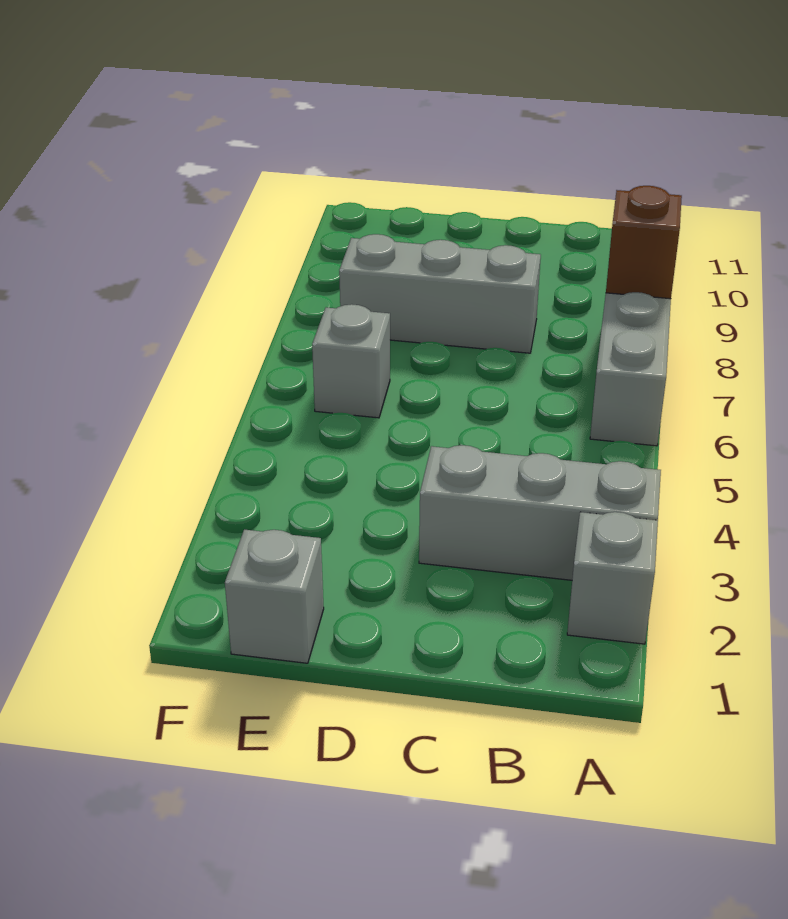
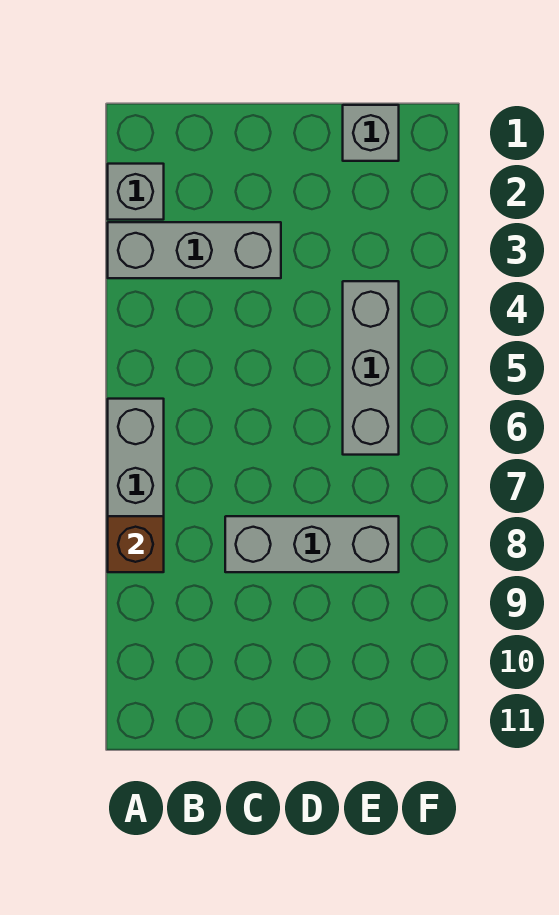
grey 1x1 brick [312,304,390,418] -> grey 1x3 brick [343,281,399,455]

